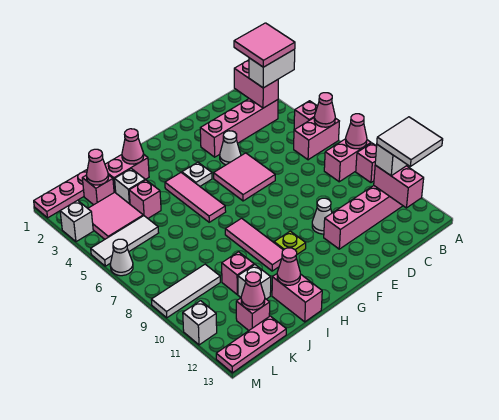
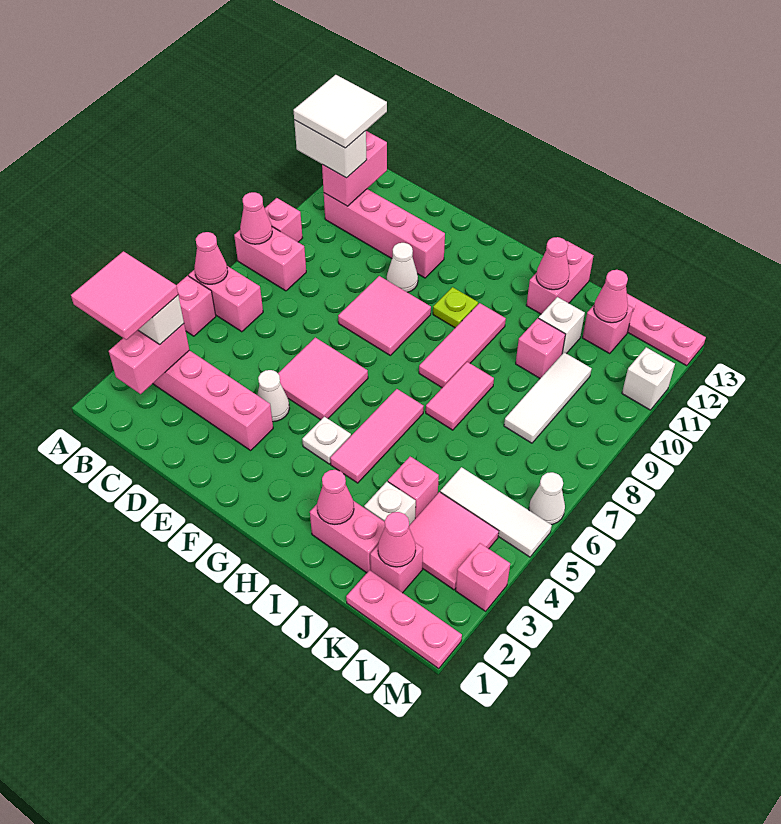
none -> pink 2x2 tile [338,276,431,355]
none -> pink 1x2 tile [426,362,494,430]
white 1x3 tile [151,264,220,318] -> white 1x3 tile turned to [504,352,592,443]
white 1x1 brick [60,200,93,242] -> pink 1x1 brick [456,543,510,611]

